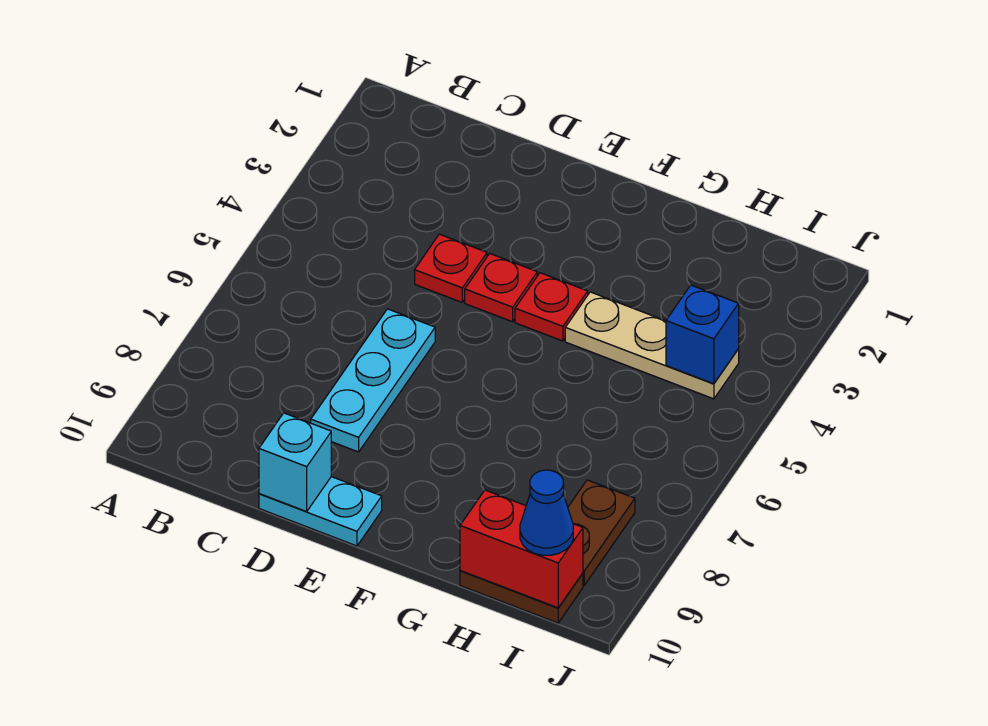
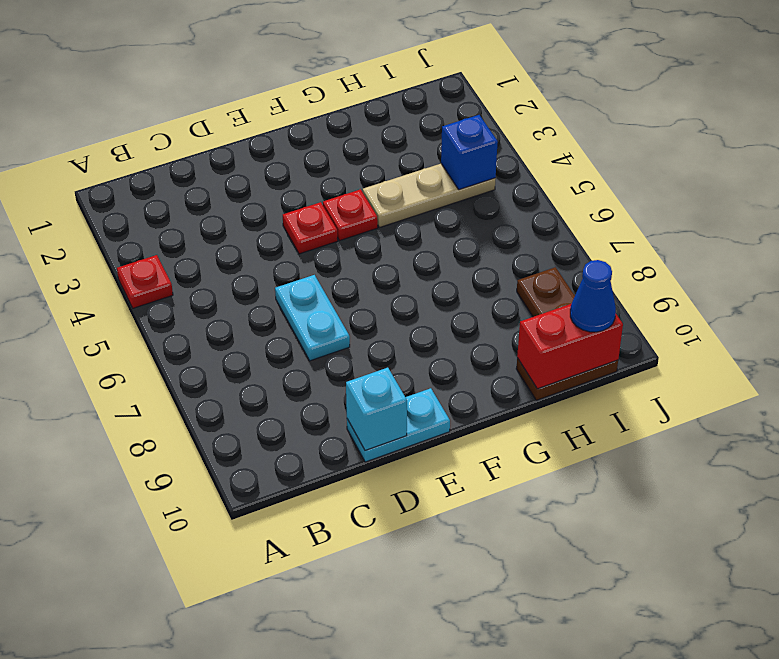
red 1x1 plate [415,234,487,302] -> red 1x1 plate moved to [117,255,173,308]
cyan 1x3 plate [311,309,435,452] -> cyan 1x2 plate [275,275,350,361]

